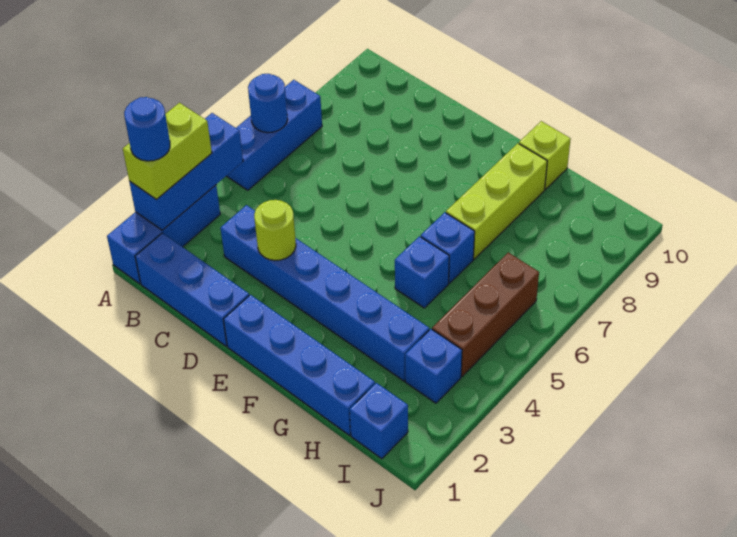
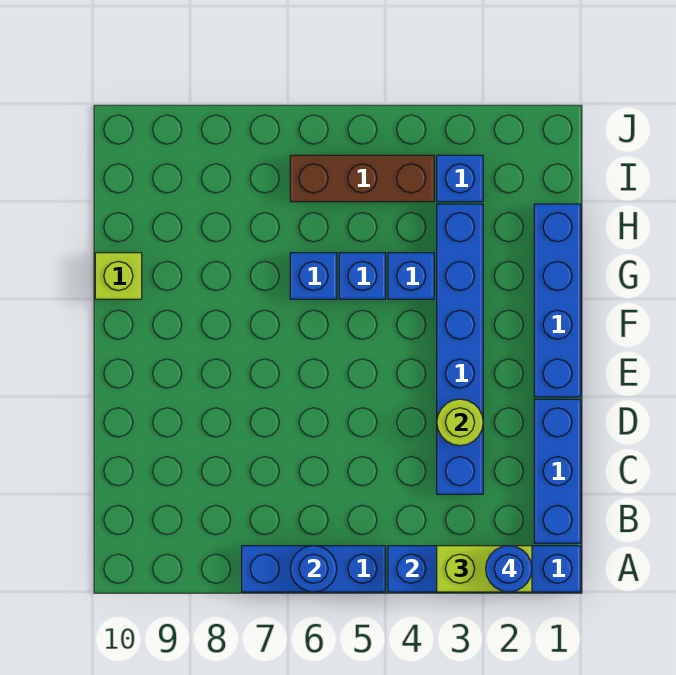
lime 1x3 brick [446,143,547,259] -> none
blue 1x1 brick [350,383,408,459] -> blue 1x1 brick moved to [388,253,434,299]

